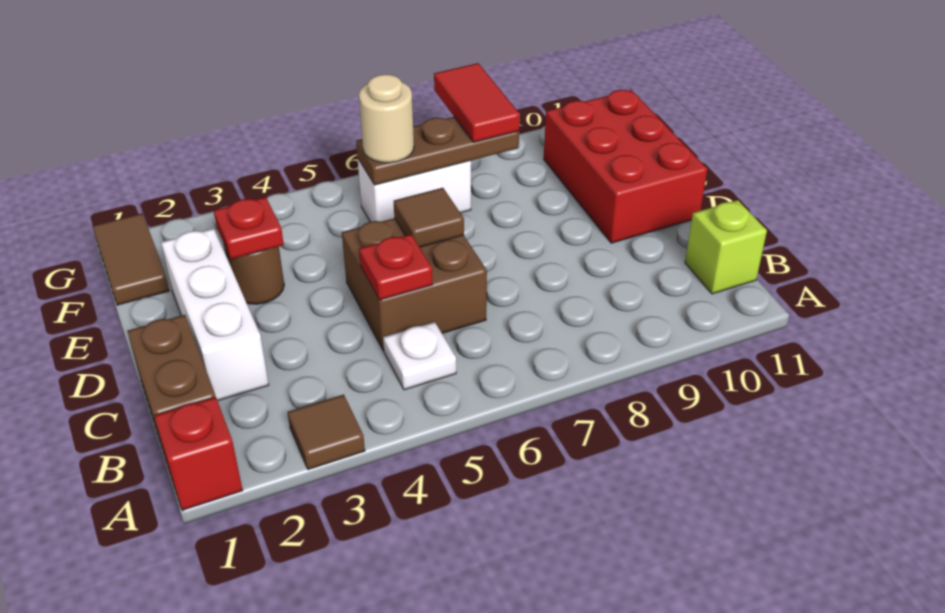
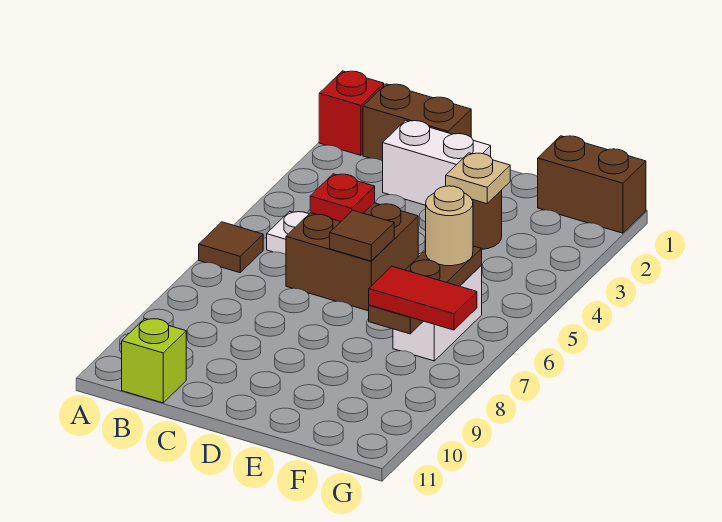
brown 1x1 tile [288,394,365,470] -> brown 1x1 tile moved to [199,222,263,273]
white 1x3 brick [161,229,269,401] -> white 1x2 brick [383,120,491,205]
red 2x3 brick [544,90,707,243] -> none
red 1x1 plate [214,197,284,259] -> tan 1x1 plate [446,153,510,204]
brown 1x2 tile [93,213,169,305] -> brown 1x2 brick [538,136,646,233]

